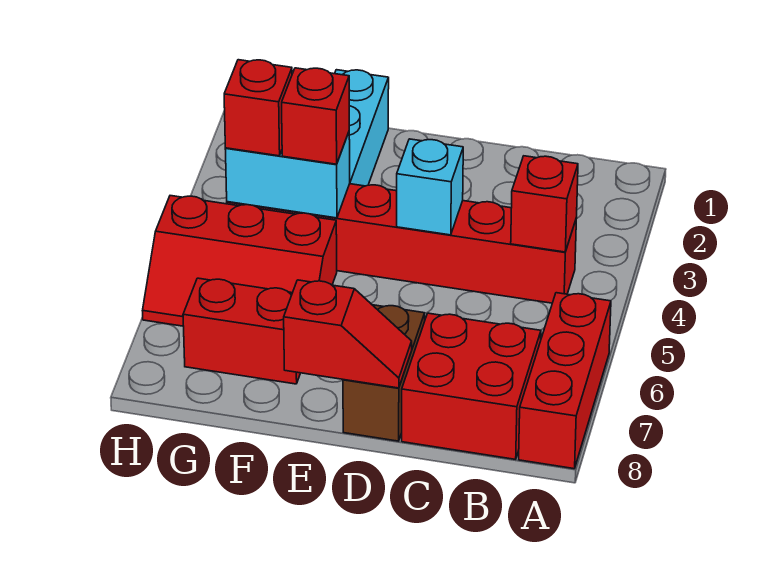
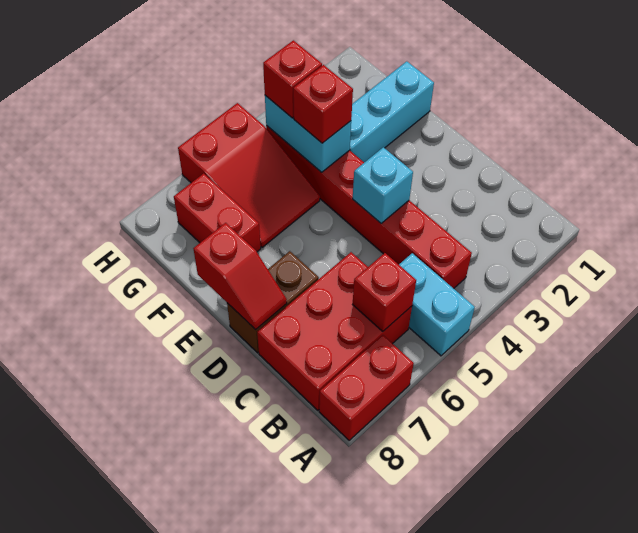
none -> cyan 1x2 brick [399,253,475,356]
red 1x3 brick [519,293,611,469] -> red 1x2 brick [319,335,414,440]
red 1x1 brick [511,156,578,252] -> red 1x1 brick moved to [353,253,416,331]
red 2x2 brick [402,313,541,459] -> red 2x3 brick [257,252,412,410]
red 2x3 slope [142,196,337,326] -> red 2x3 slope turned to [178,103,320,248]

